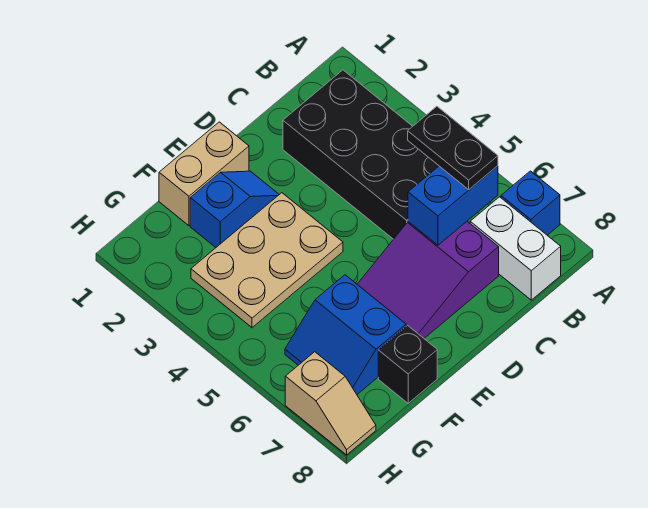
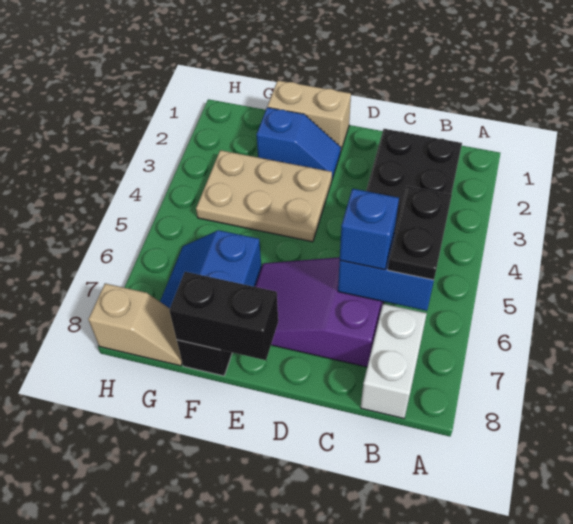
blue 1x1 brick [501,171,560,235] -> blue 1x1 brick moved to [340,189,399,270]
none -> black 1x2 brick [169,272,278,360]
tan 1x2 slope [285,352,376,455] -> tan 1x2 slope turned to [88,283,182,366]

